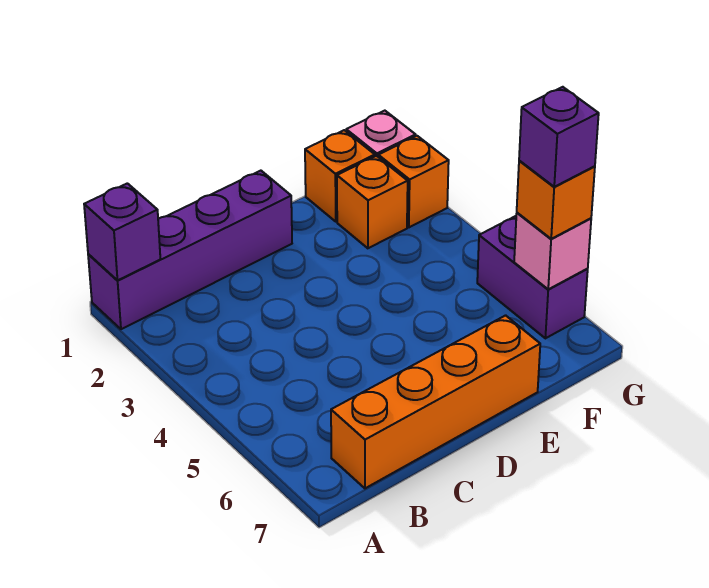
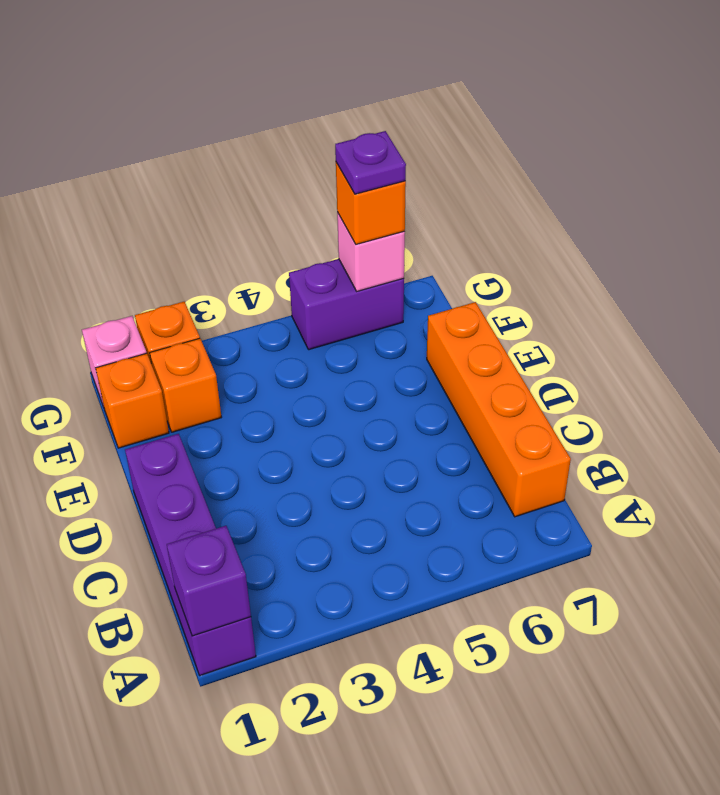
purple 1x1 brick [519,87,599,187] -> purple 1x1 plate [335,131,406,194]

